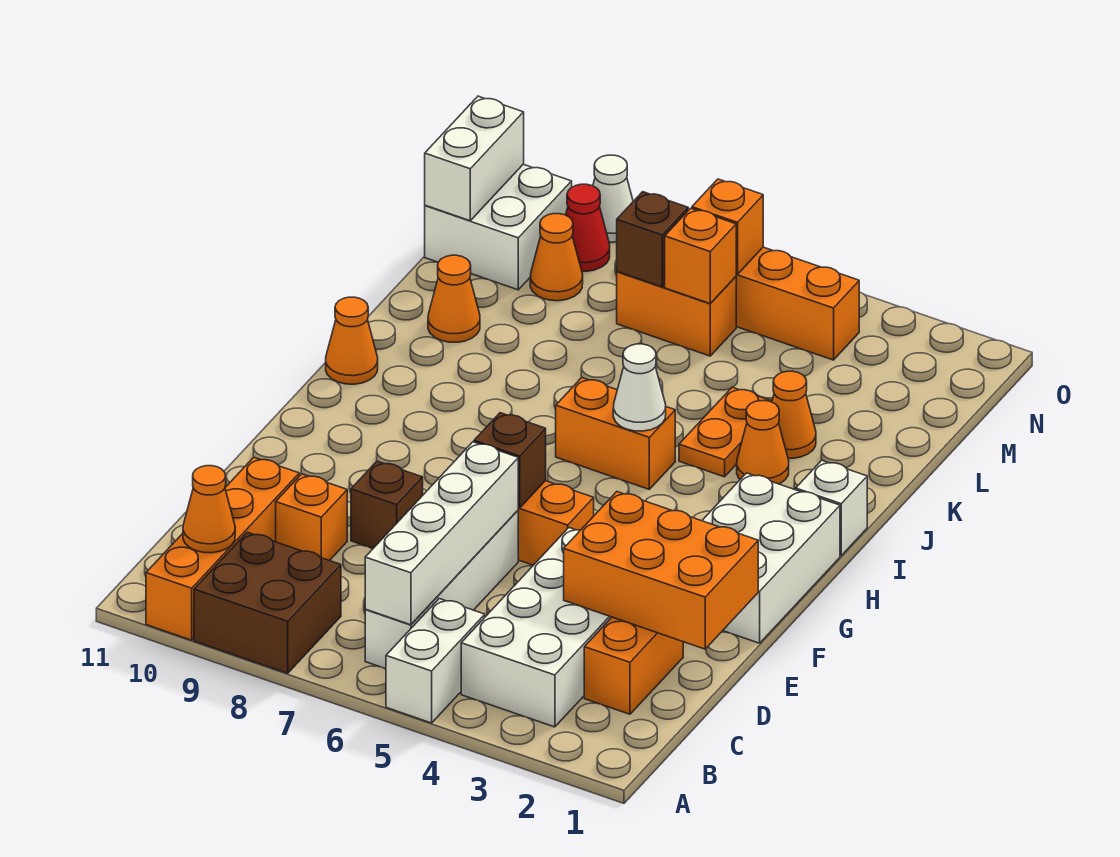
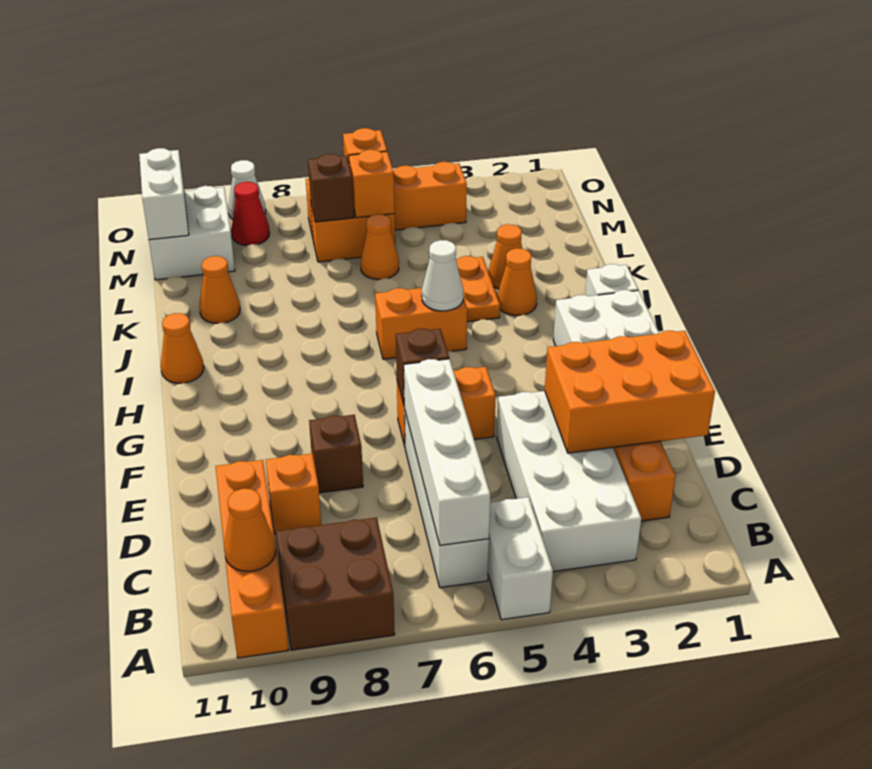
orange 1x1 cone [530,214,583,301] -> orange 1x1 cone moved to [361,214,399,280]

